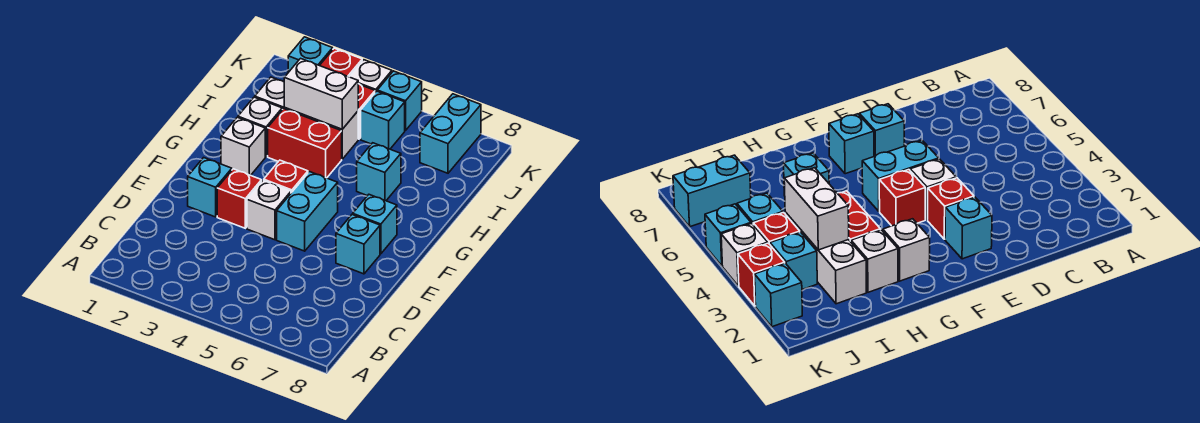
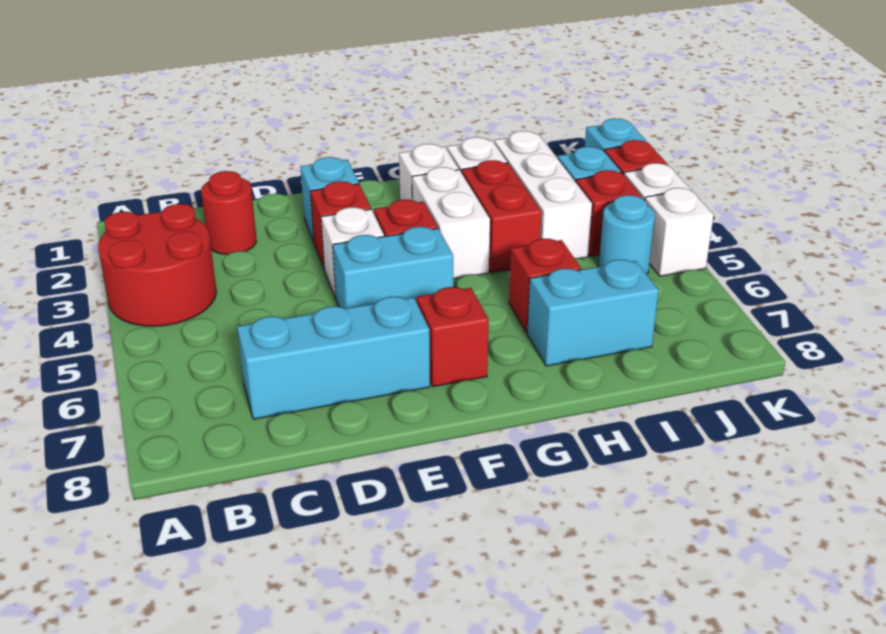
none -> red 2x2 round brick [98,204,217,326]
none -> red 1x1 round brick [201,171,257,255]
cyan 1x1 brick [336,214,380,274] -> cyan 1x3 brick [237,297,430,419]
cyan 1x1 brick [353,195,397,254] -> red 1x1 brick [417,287,489,387]
cyan 1x1 brick [357,143,401,201] -> red 1x1 brick [509,239,581,333]
white 1x2 brick [284,58,358,129] -> white 1x2 brick moved to [412,167,490,279]
cyan 1x1 brick [361,91,405,149] -> cyan 1x1 round brick [599,195,655,274]
cyan 1x2 brick [420,94,481,173] -> cyan 1x2 brick moved to [527,260,659,366]
cyan 1x1 brick [377,71,422,131] -> white 1x1 brick [645,188,714,276]

